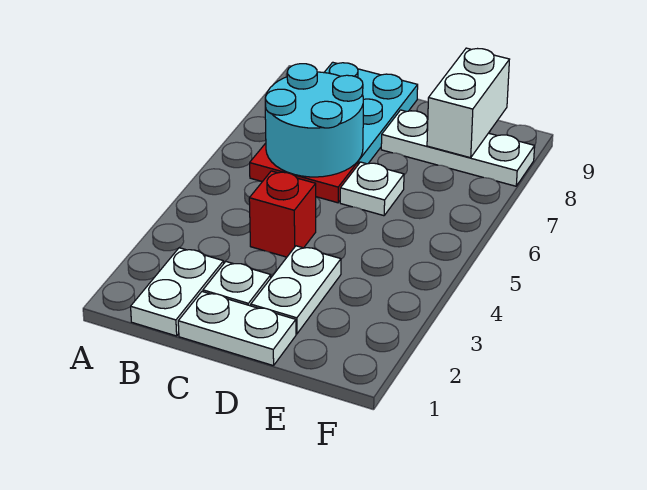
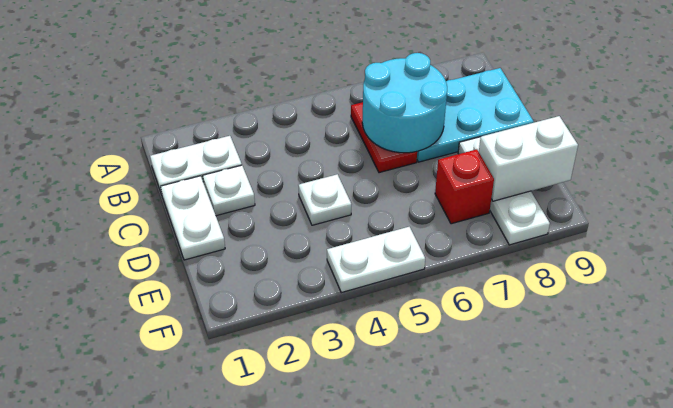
red 1x1 brick [249,171,316,257] -> red 1x1 brick moved to [435,149,494,224]
white 1x2 plate [251,246,341,334] -> white 1x2 plate moved to [327,227,425,293]
white 1x1 plate [340,162,404,216] -> white 1x1 plate moved to [299,174,351,225]

